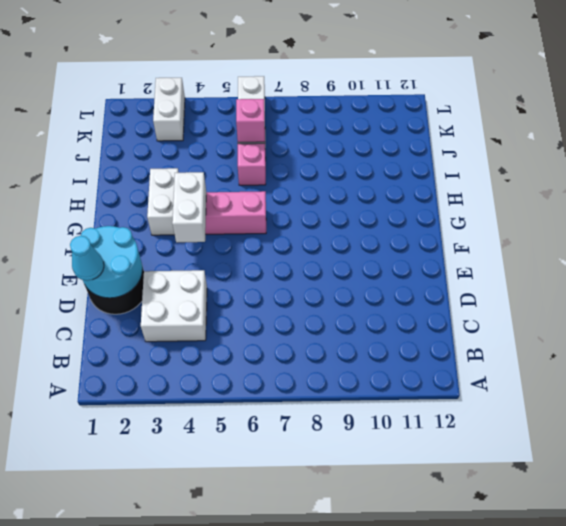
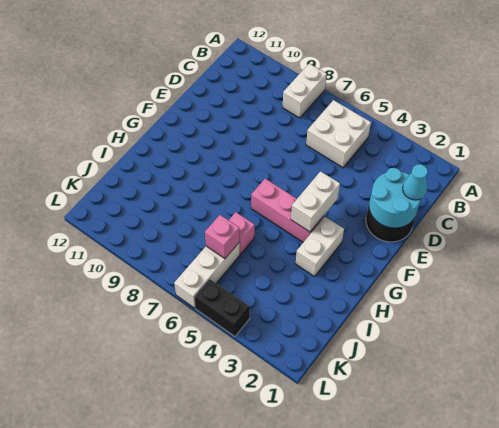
white 2x2 brick [141,270,207,342] -> white 2x2 brick moved to [306,100,371,167]
white 1x2 brick [153,78,185,141] -> white 1x2 brick moved to [283,64,327,118]
none -> black 1x2 brick [194,279,250,336]

